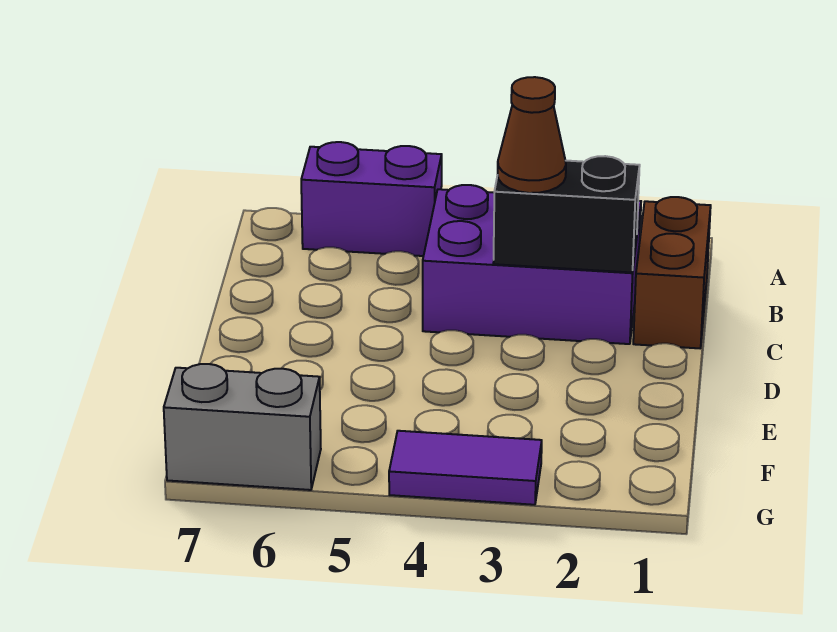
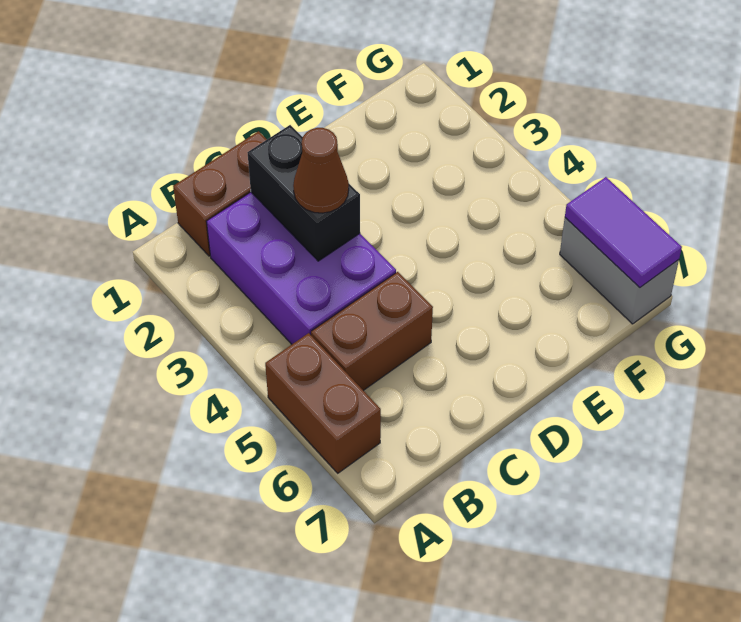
purple 1x2 brick [301,142,442,256] -> brown 1x2 brick [265,333,381,473]
none -> brown 1x2 brick [311,272,433,391]
purple 1x2 tile [389,431,542,505] -> purple 1x2 tile moved to [565,177,682,288]

